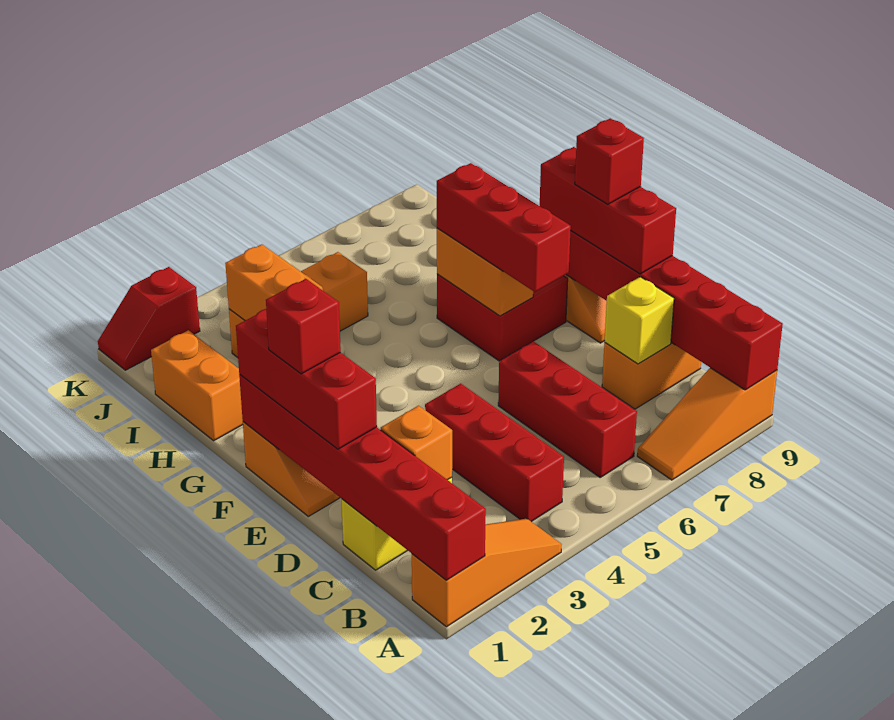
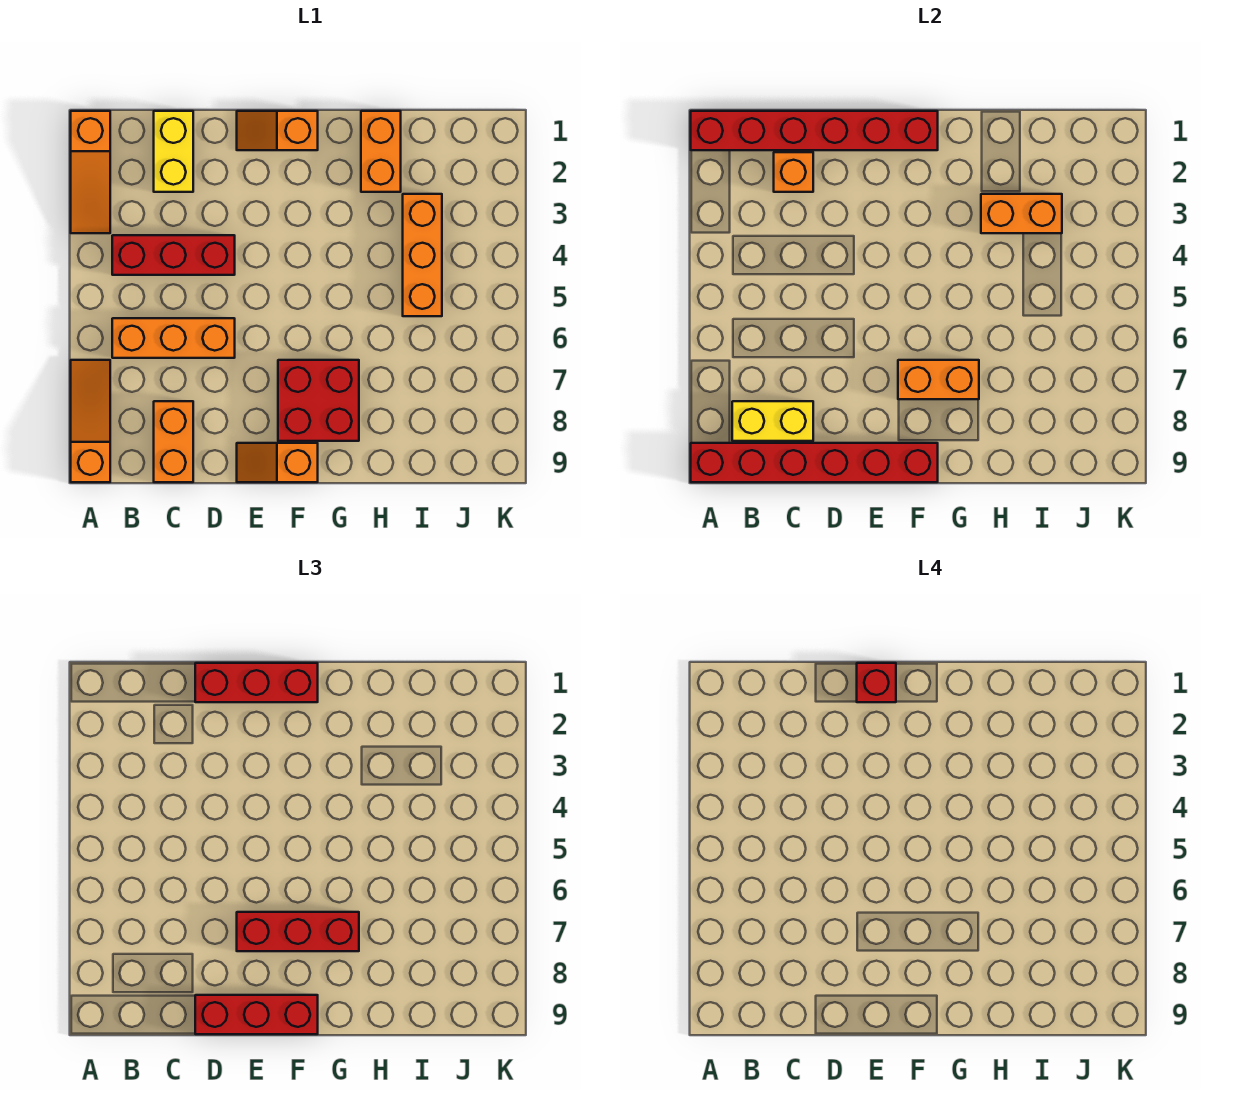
red 1x3 brick [498,341,637,477] -> orange 1x3 brick [112,318,235,358]
yellow 1x1 brick [605,277,674,364] -> yellow 1x2 brick [732,401,813,441]
red 1x1 brick [575,118,644,204] -> none
orange 1x2 brick [151,330,243,441] -> orange 1x2 brick turned to [361,111,401,192]
red 1x2 slope [98,267,200,370] -> none

